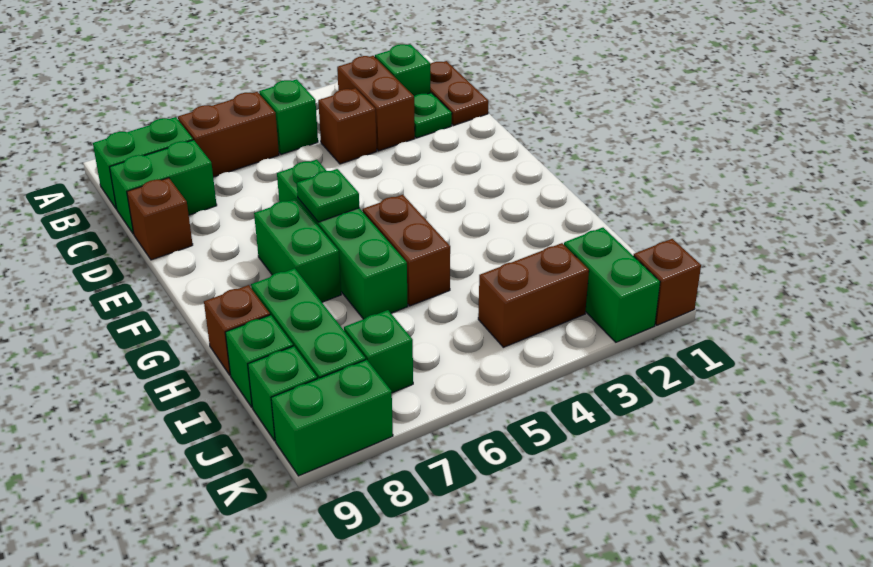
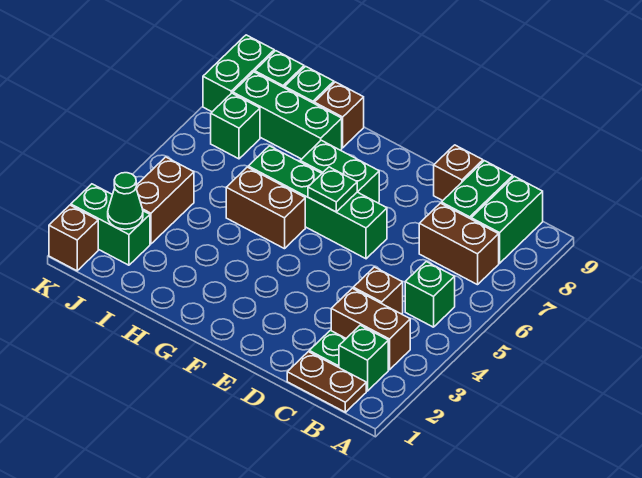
brown 1x2 brick [178,92,279,177] -> brown 1x2 brick turned to [419,203,499,285]
none -> green 1x1 cone [108,173,143,229]

